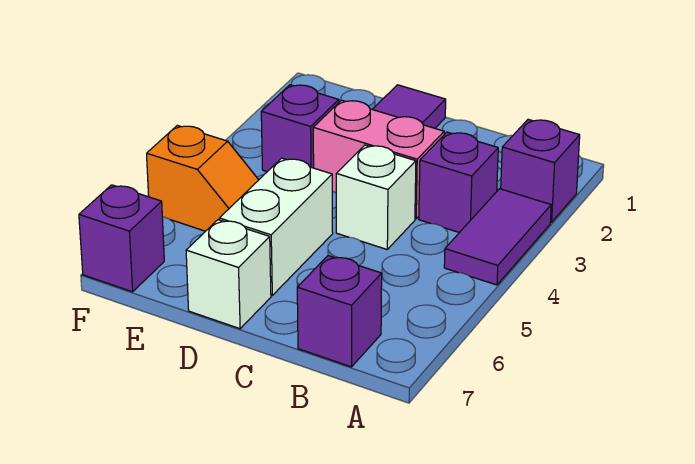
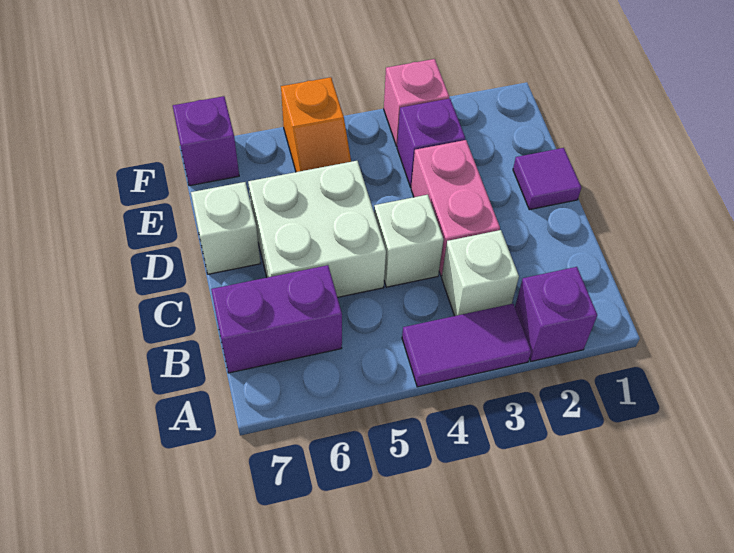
purple 1x1 brick [419,132,498,233] -> white 1x1 brick [442,230,519,316]
purple 1x1 brick [297,256,382,367] -> purple 1x2 brick [211,265,342,373]
white 1x2 brick [219,158,333,295] -> white 2x2 brick [248,161,386,297]
none -> pink 1x1 brick [384,59,449,146]

